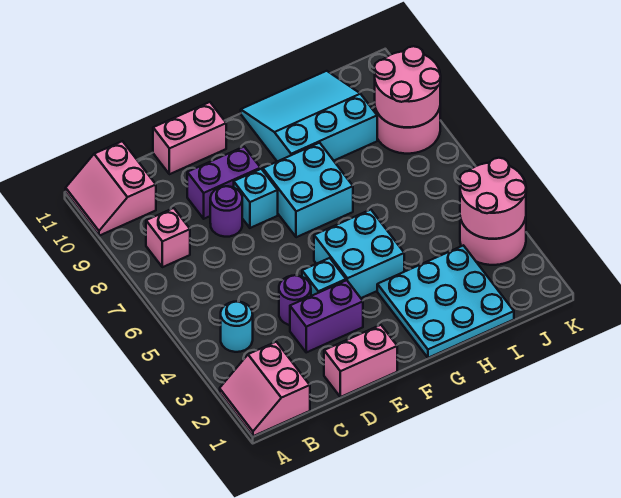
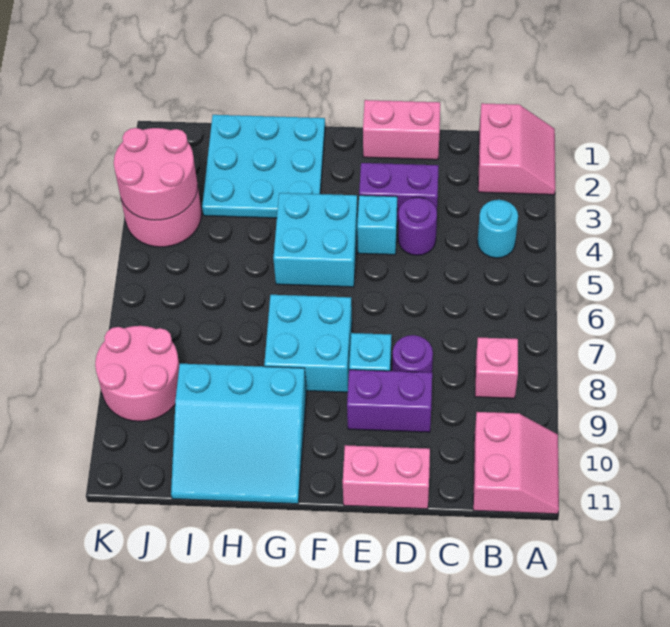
pink 2x2 round brick [374,46,441,127] -> none

